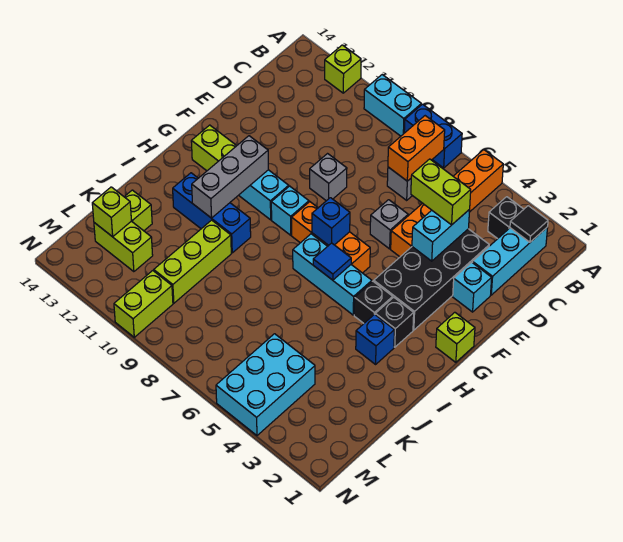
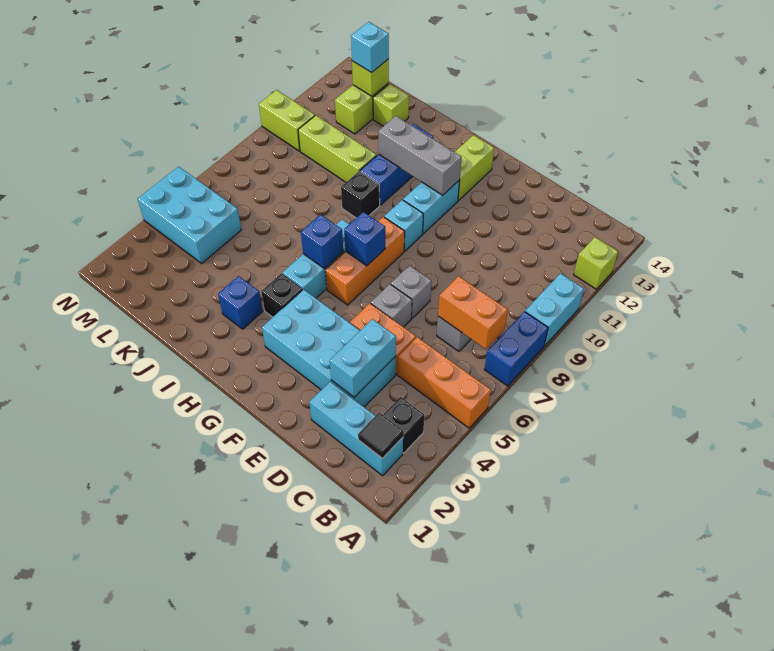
black 2x4 brick [374,229,489,330] -> cyan 2x4 brick [262,289,396,407]
cyan 1x2 brick [412,209,470,261] -> cyan 1x2 brick turned to [330,319,396,397]
lime 1x2 brick [411,159,471,225] -> none
cyan 1x1 brick [453,262,492,312] -> cyan 1x1 brick moved to [351,22,389,73]
grey 1x1 brick [310,154,347,201] -> grey 1x1 brick moved to [391,265,432,318]
lime 1x1 brick [436,312,475,362] -> none
black 1x1 brick [375,297,414,347] -> black 1x1 brick moved to [341,171,380,218]
blue 1x1 tile [313,243,351,280] -> blue 1x1 brick [301,214,343,268]

